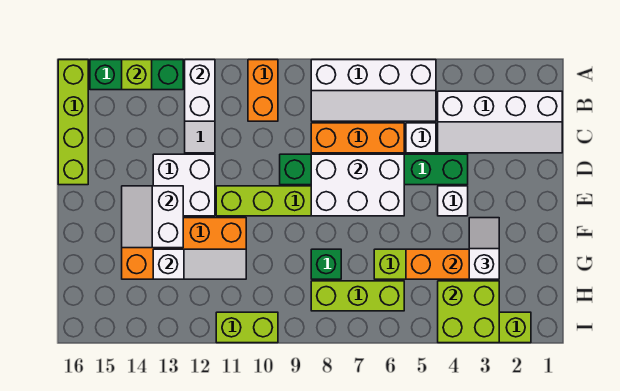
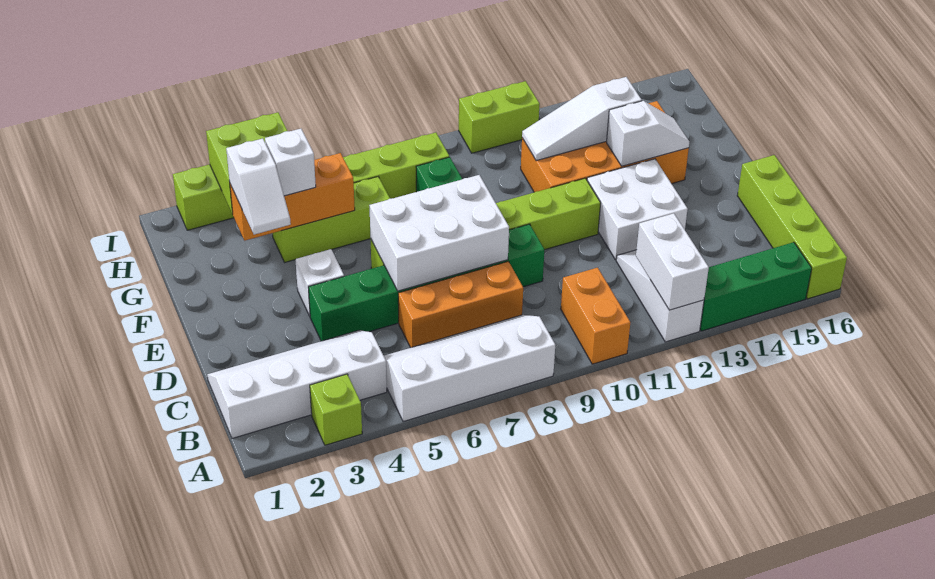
lime 1x1 brick [122,60,152,90] -> lime 1x1 brick moved to [310,374,362,445]
white 1x1 brick [406,123,436,153] -> white 1x1 brick moved to [265,129,316,196]
white 2x2 slope [122,186,183,248] -> white 1x2 slope [607,101,689,166]

